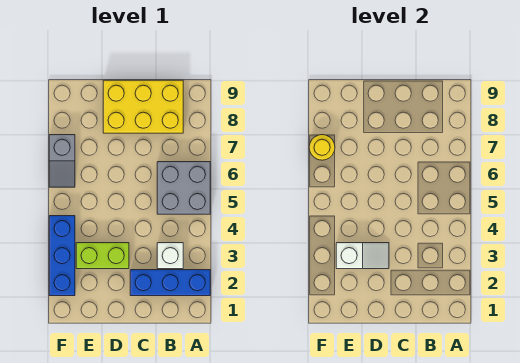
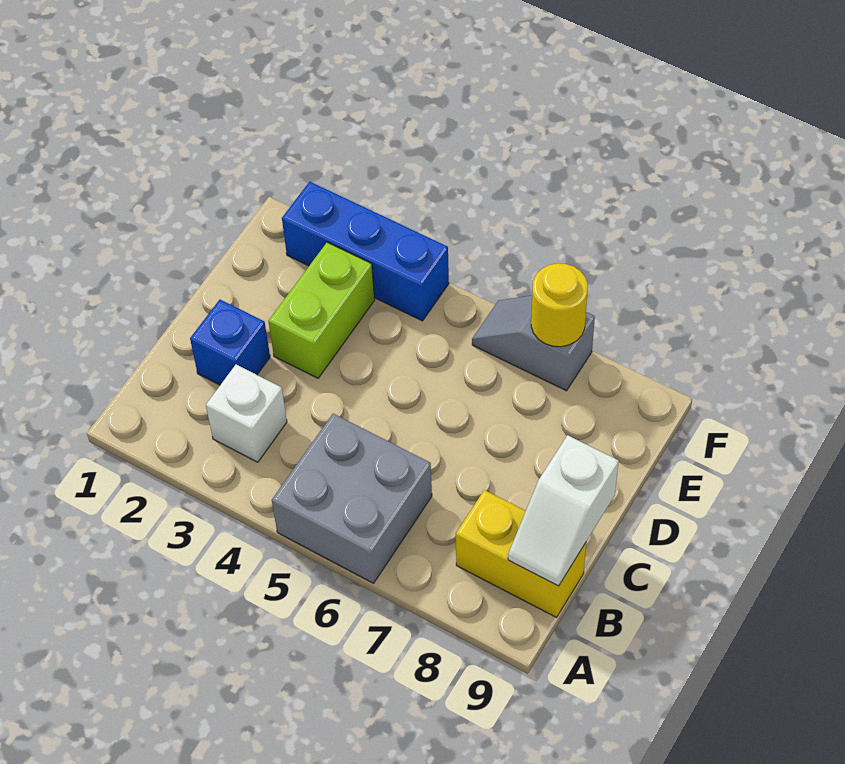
blue 1x3 brick [130,270,210,296] -> blue 1x1 brick [190,300,270,385]
yellow 2x3 brick [103,80,183,133] -> yellow 1x2 brick [456,490,586,617]
white 1x2 slope [336,243,389,269] -> white 1x2 slope moved to [508,435,619,586]

